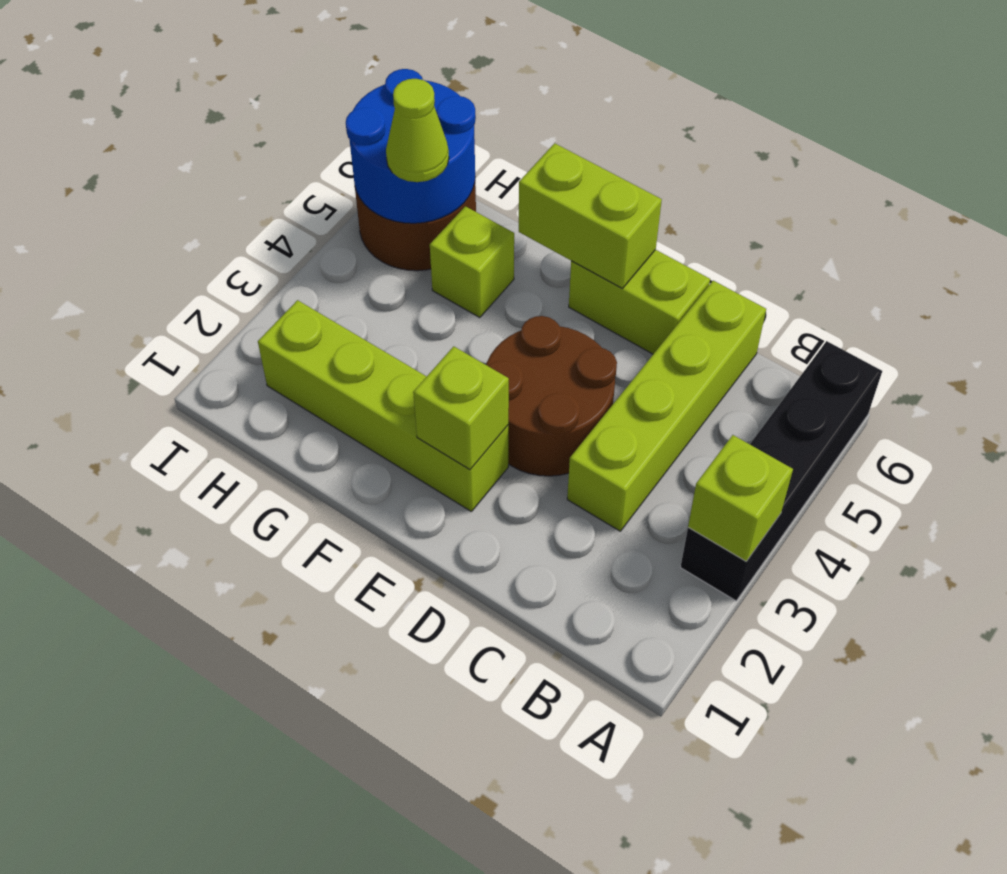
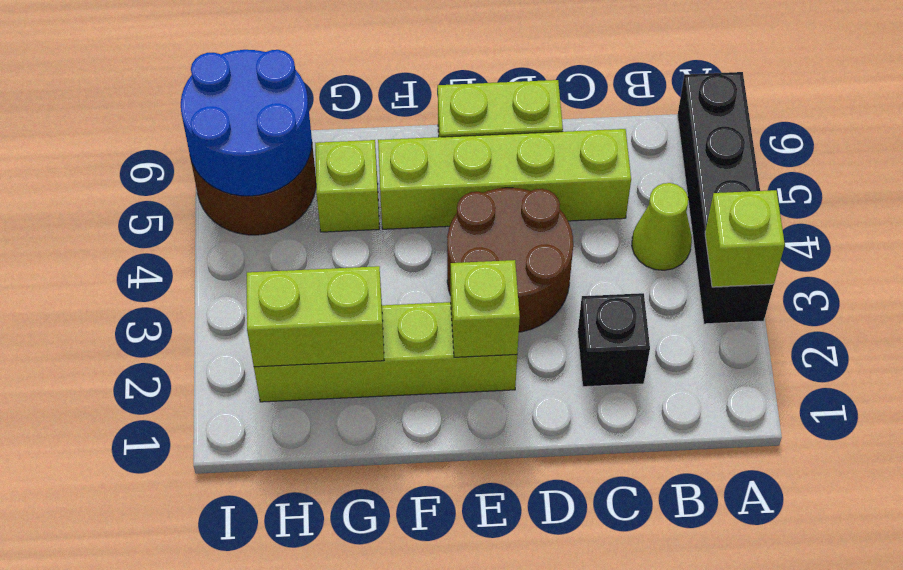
none -> black 1x1 brick [578,293,650,387]
lime 1x4 brick [567,281,766,531] -> lime 1x4 brick turned to [378,129,631,229]
lime 1x2 brick [519,143,662,289] -> lime 1x2 brick moved to [247,266,384,367]
lime 1x1 cone [386,79,449,182] -> lime 1x1 cone moved to [632,183,692,270]

